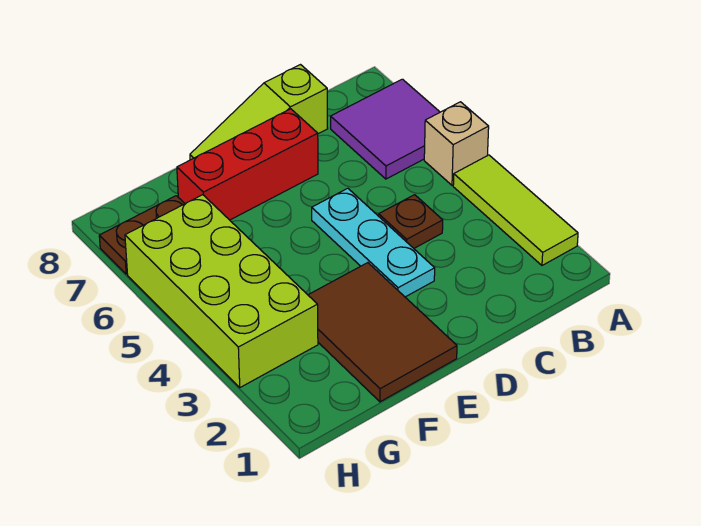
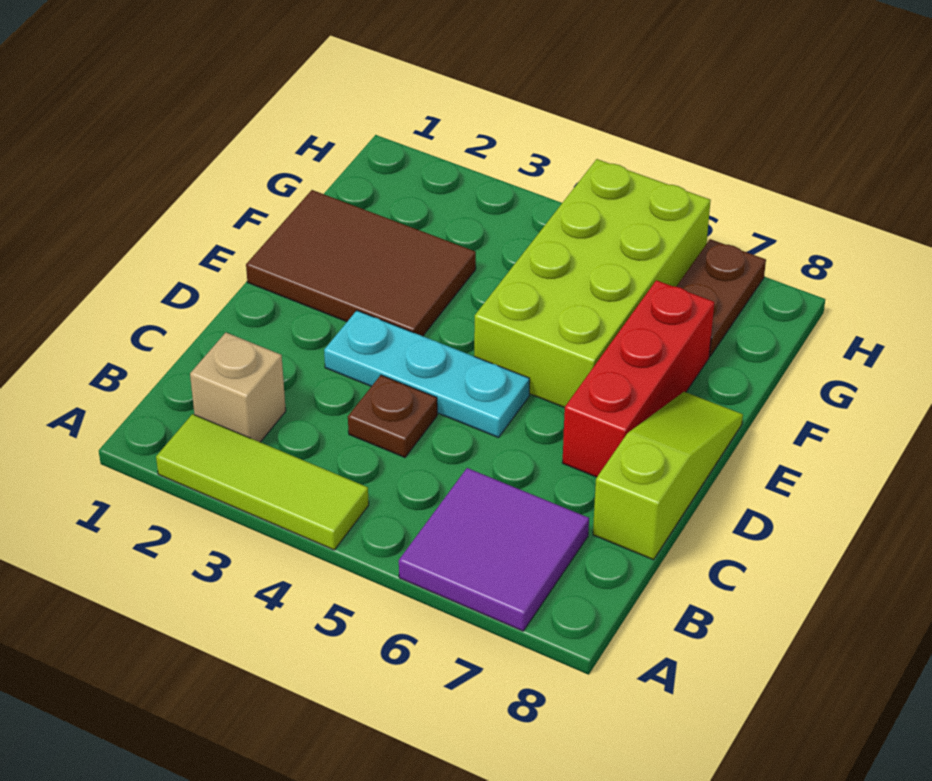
tan 1x1 brick [424,102,489,185] -> tan 1x1 brick moved to [190,333,286,442]
lime 2x4 brick [125,195,318,387] -> lime 2x4 brick turned to [474,159,711,408]

